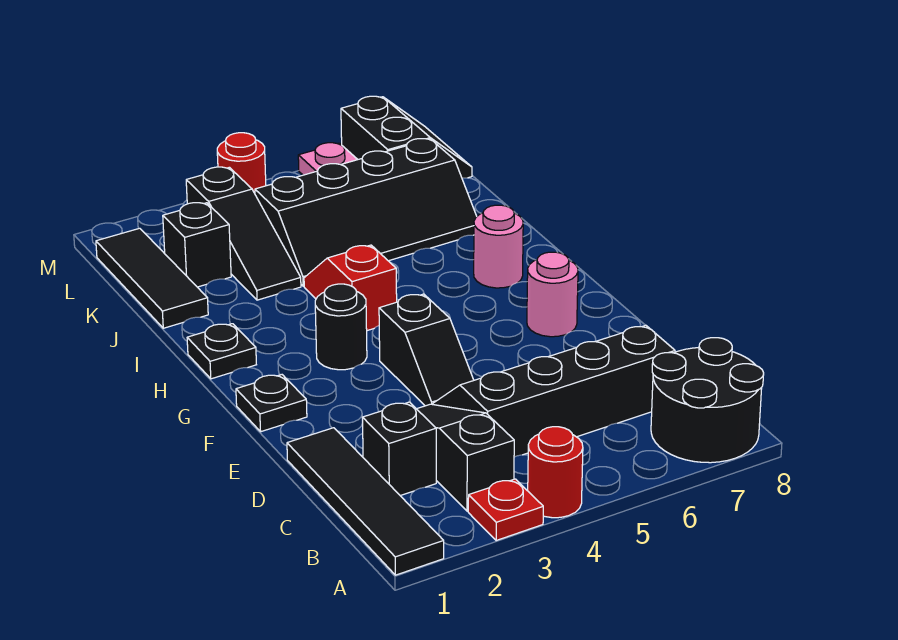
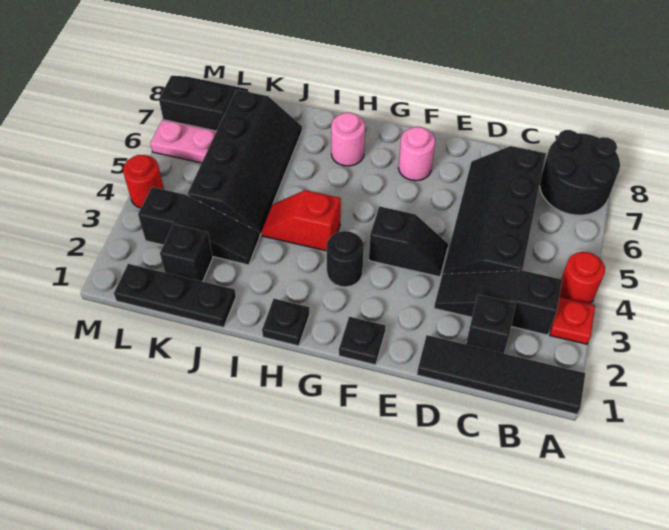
black 1x3 tile [96,228,208,328] -> black 1x3 plate [114,264,236,328]

